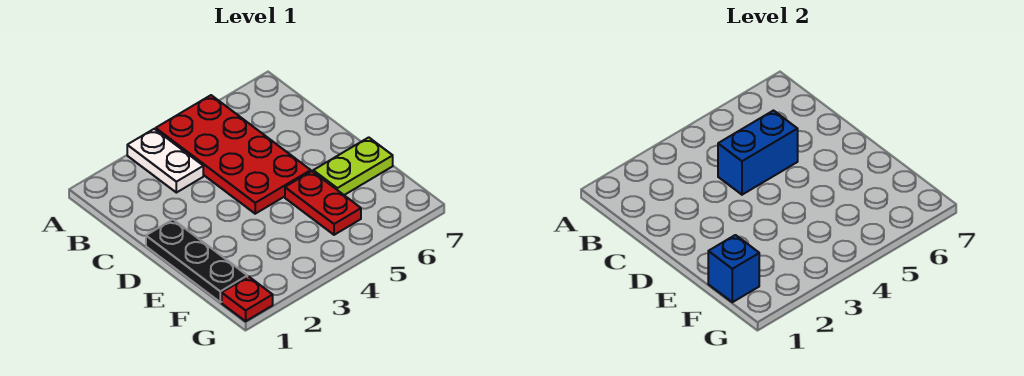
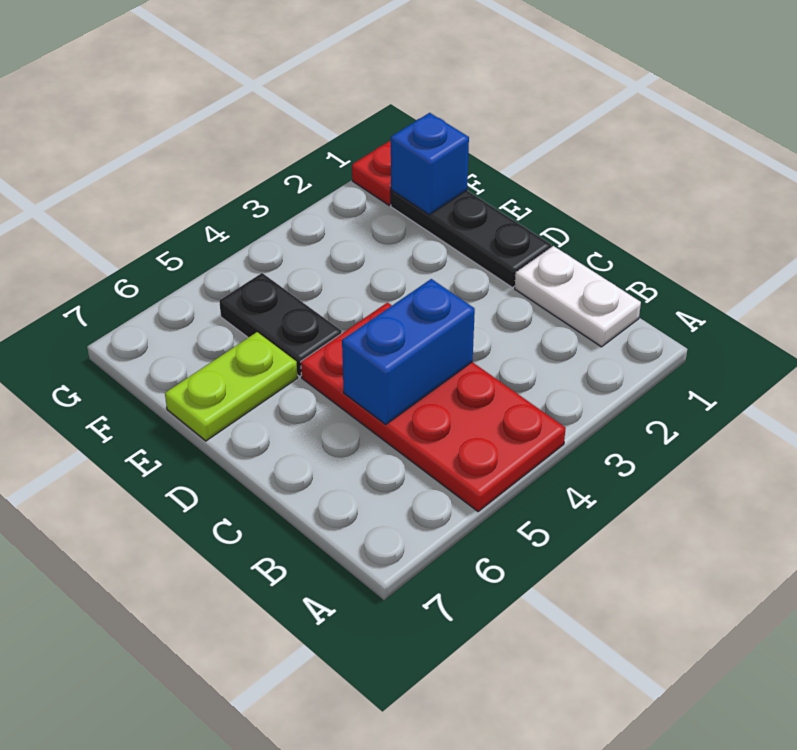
white 1x2 plate [127,129,203,193] -> white 1x2 plate moved to [515,246,641,347]
red 1x2 plate [285,171,361,235] -> black 1x2 plate [219,273,342,376]

